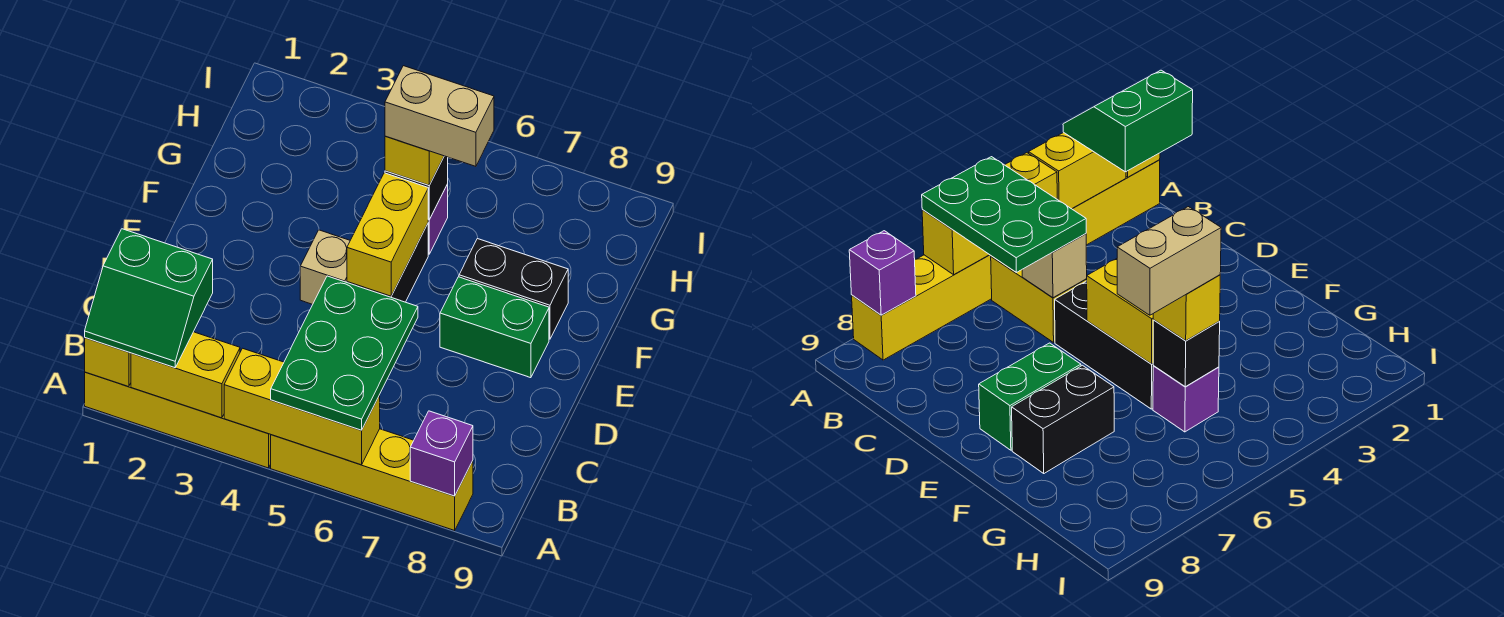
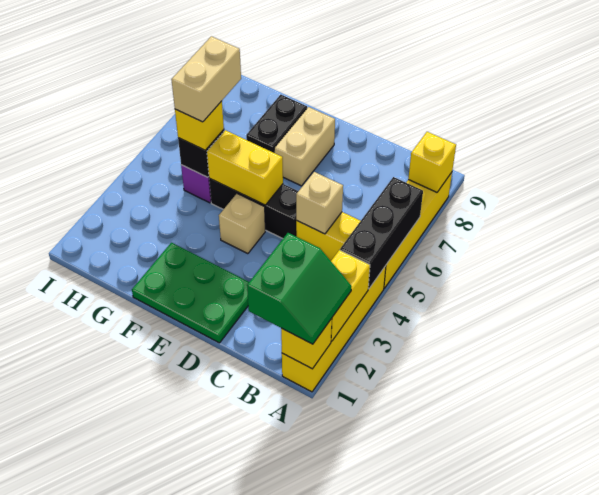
yellow 1x3 brick [224,348,380,465] -> black 1x3 brick [340,177,423,289]
green 2x3 plate [271,276,418,430] -> green 2x3 plate moved to [132,243,249,343]
purple 1x1 brick [410,411,473,496] -> yellow 1x1 brick [408,132,456,192]
green 1x2 brick [440,277,549,378] -> tan 1x2 brick [274,107,335,186]

